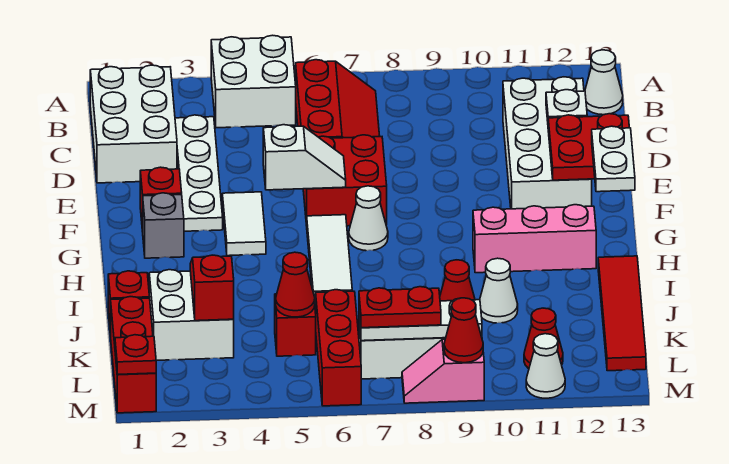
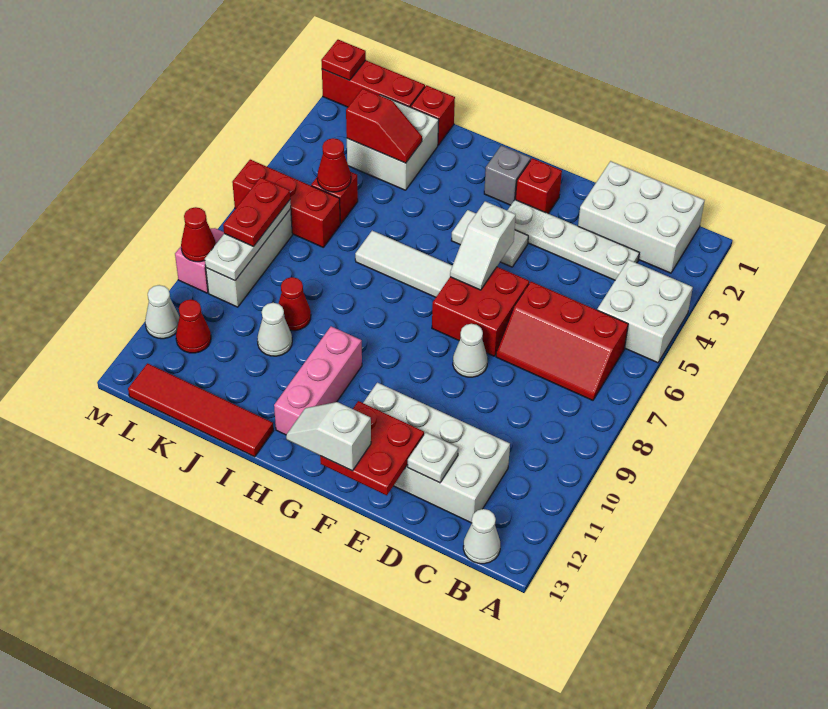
white 1x2 plate [592,126,635,192] -> white 1x2 slope [286,402,371,471]
white 1x1 cone [349,186,388,251] -> white 1x1 cone moved to [453,324,488,377]

